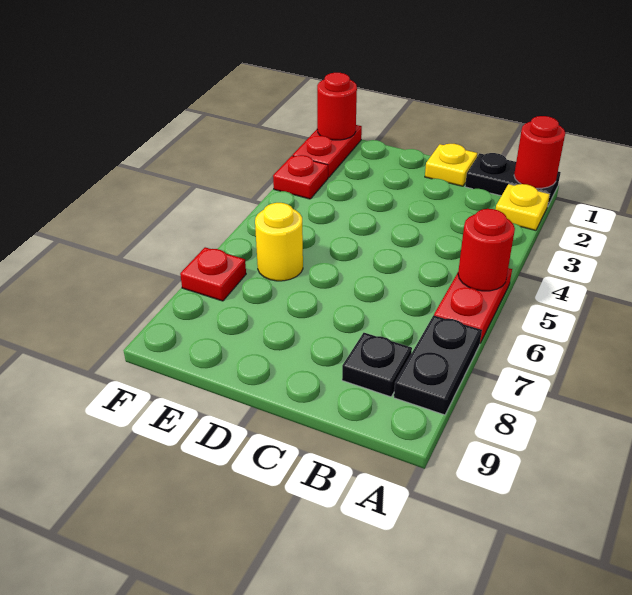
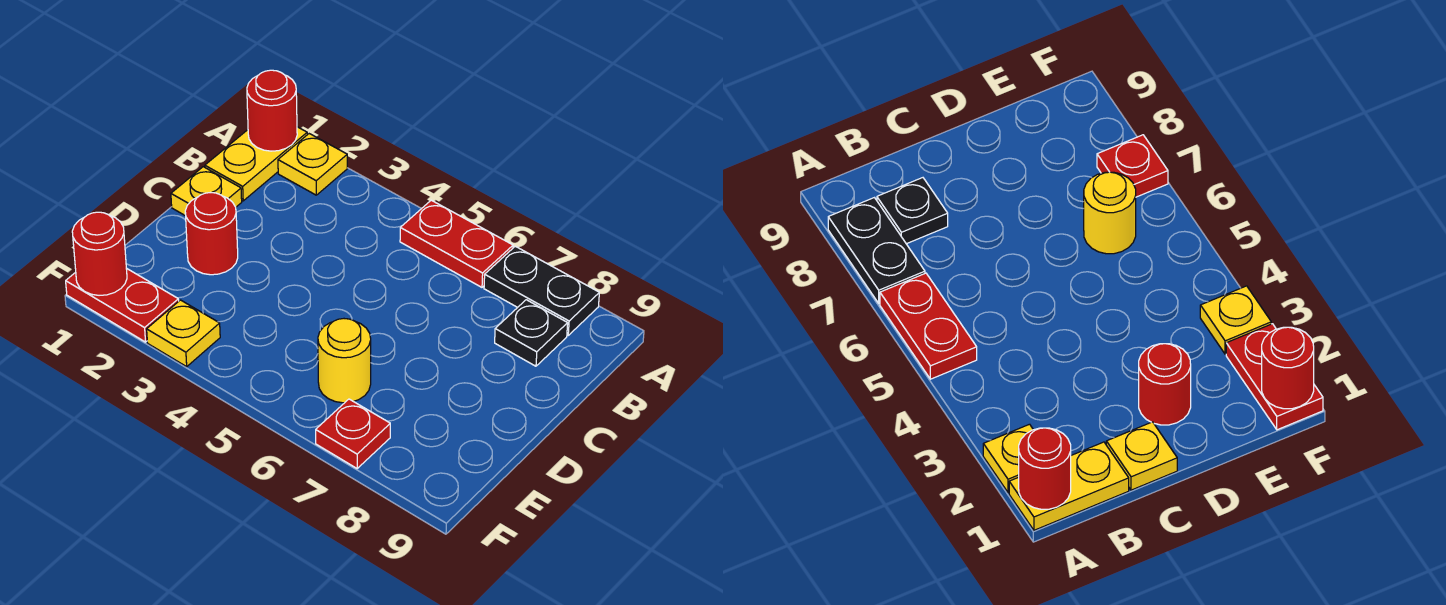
black 1x2 plate [465,153,561,207] -> yellow 1x2 plate [205,127,307,201]
red 1x1 round brick [458,209,515,291] -> red 1x1 round brick moved to [185,193,238,275]
red 1x1 plate [273,155,328,199] -> yellow 1x1 plate [147,300,220,367]

